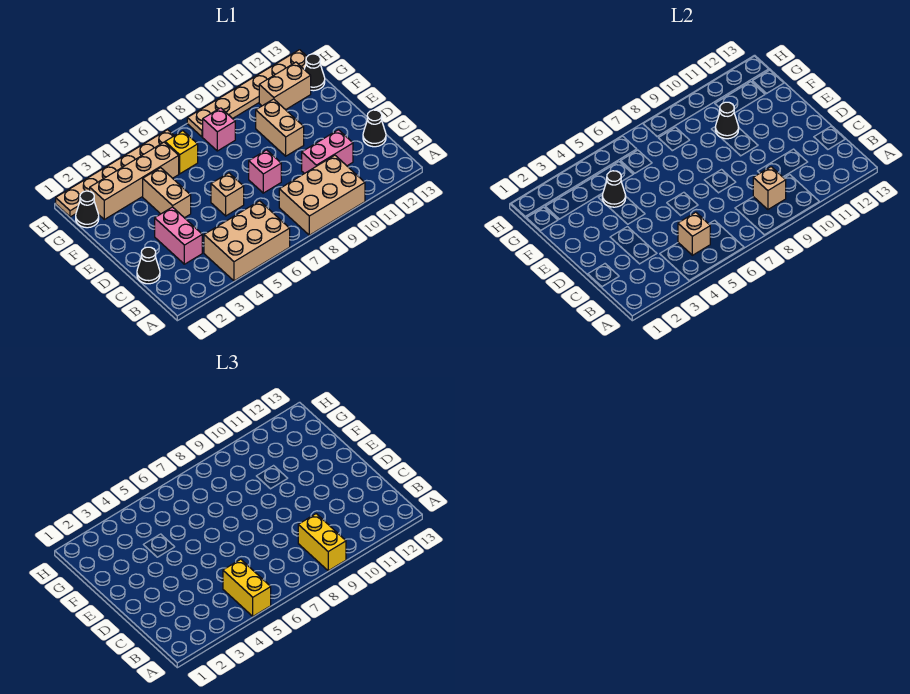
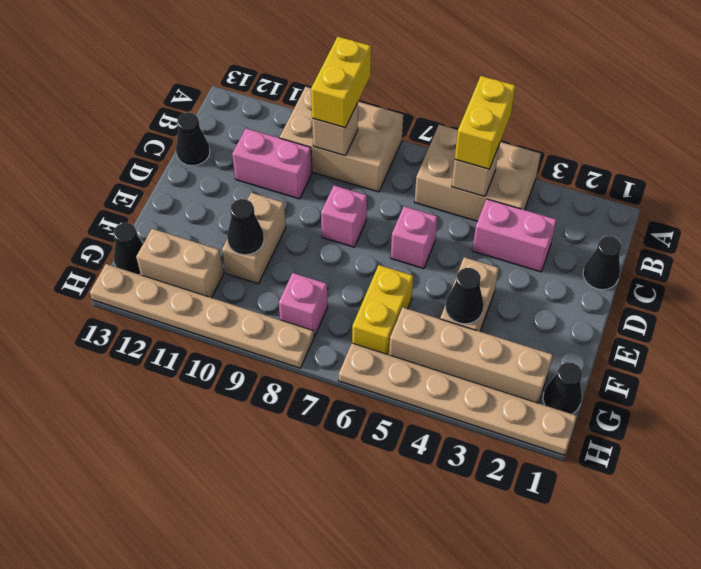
pink 1x2 brick [155,207,202,264] -> pink 1x2 brick turned to [472,199,557,272]
tan 1x1 brick [211,173,244,216] -> pink 1x1 brick [391,206,438,269]
yellow 1x1 brick [165,131,198,174] -> yellow 1x2 brick [352,265,413,355]

